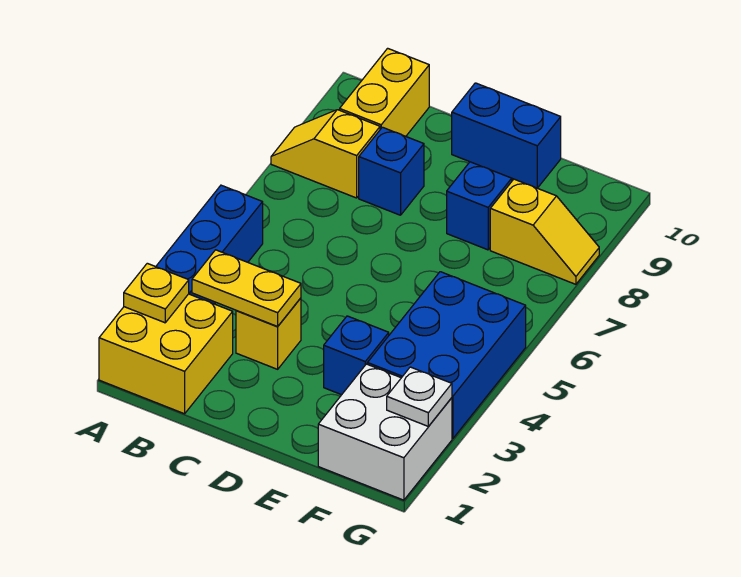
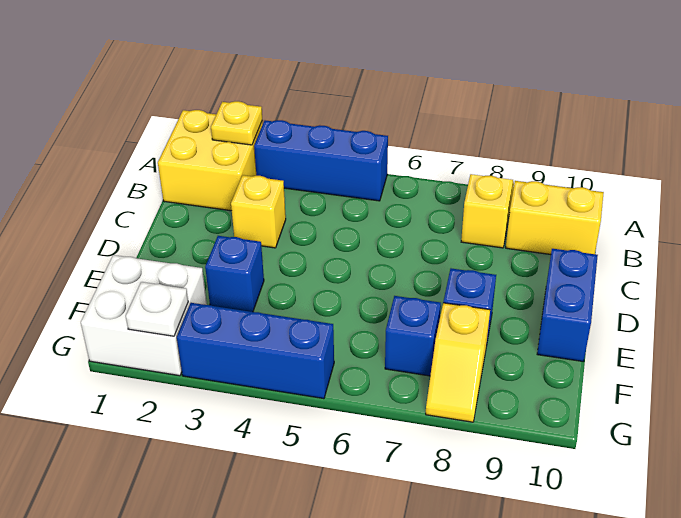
yellow 1x2 plate [192,250,301,326] -> none
blue 1x1 brick [359,127,424,215] -> blue 1x1 brick moved to [385,296,441,376]
blue 2x3 brick [367,272,526,438] -> blue 1x3 brick [177,303,334,399]

